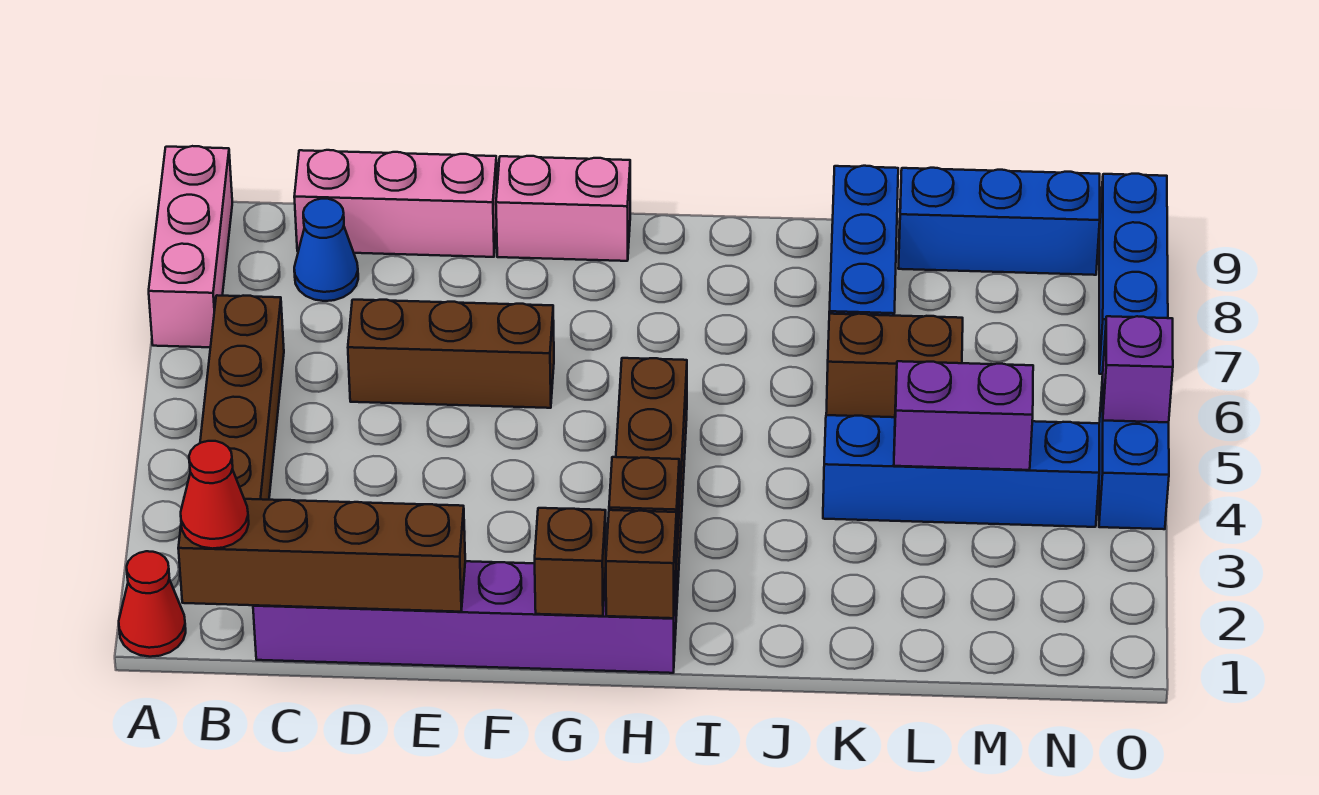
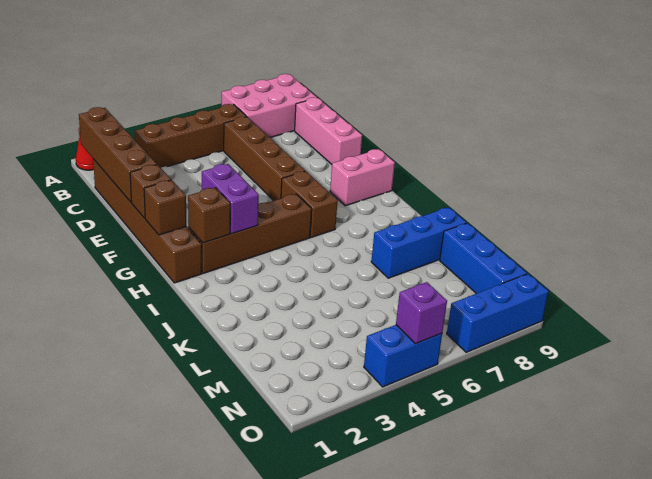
pink 1x3 brick [149,146,232,347] -> pink 2x3 brick [222,74,317,137]
red 1x1 cone [181,441,249,549] -> none
purple 1x6 brick [253,561,676,673] -> brown 1x6 brick [93,159,202,283]
blue 1x1 cone [294,199,358,301] -> none
brown 1x3 brick [348,300,554,408] -> brown 1x4 brick [224,117,305,201]
pink 1x2 brick [496,156,630,261] -> pink 1x2 brick turned to [330,149,395,206]
brown 1x1 brick [606,510,676,618] -> brown 1x1 brick moved to [130,165,171,218]
blue 1x4 brick [823,415,1099,527] -> none
brown 1x2 brick [826,314,963,417] -> brown 1x2 brick moved to [281,171,338,238]
purple 1x2 brick [894,361,1033,470] -> purple 1x2 brick moved to [202,164,259,234]

